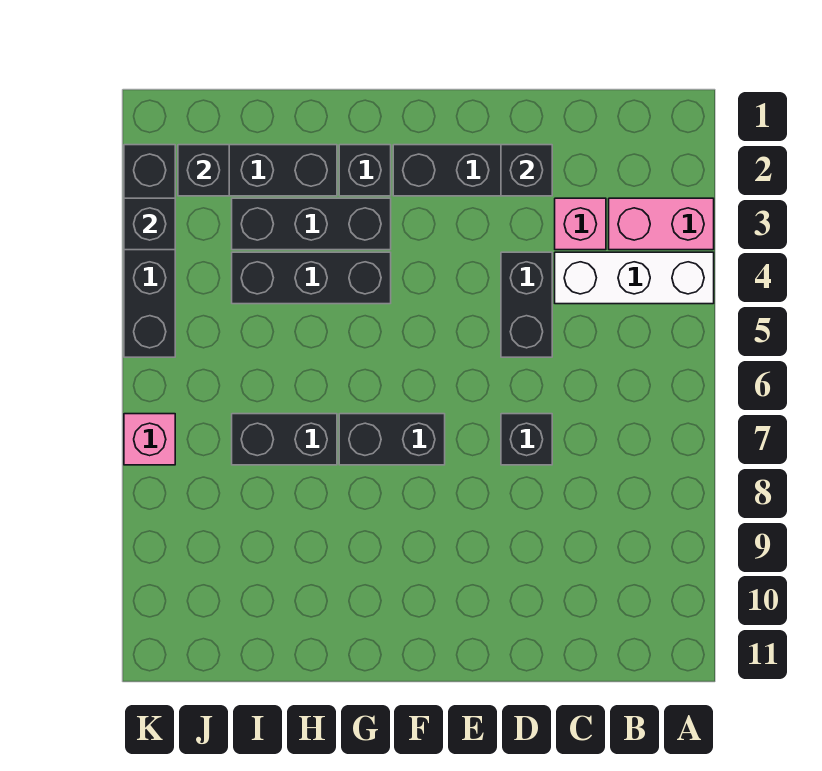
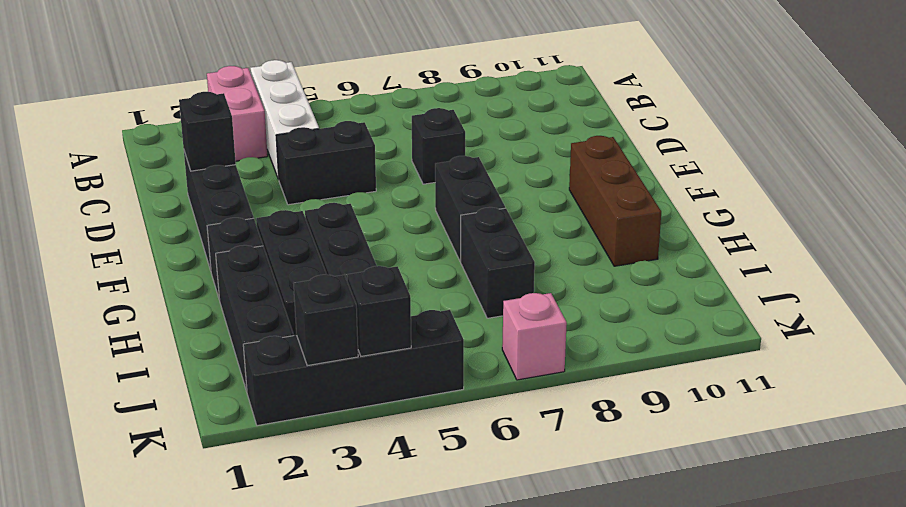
pink 1x1 brick [555,198,606,250] -> none
none -> brown 1x3 brick [569,136,661,266]
black 1x1 brick [178,145,229,196] -> black 1x1 brick moved to [347,266,411,356]

